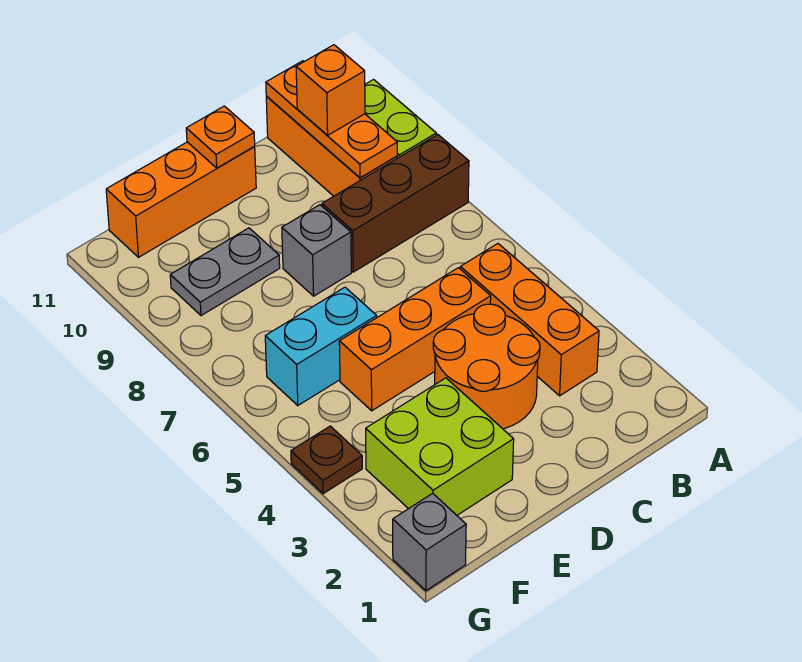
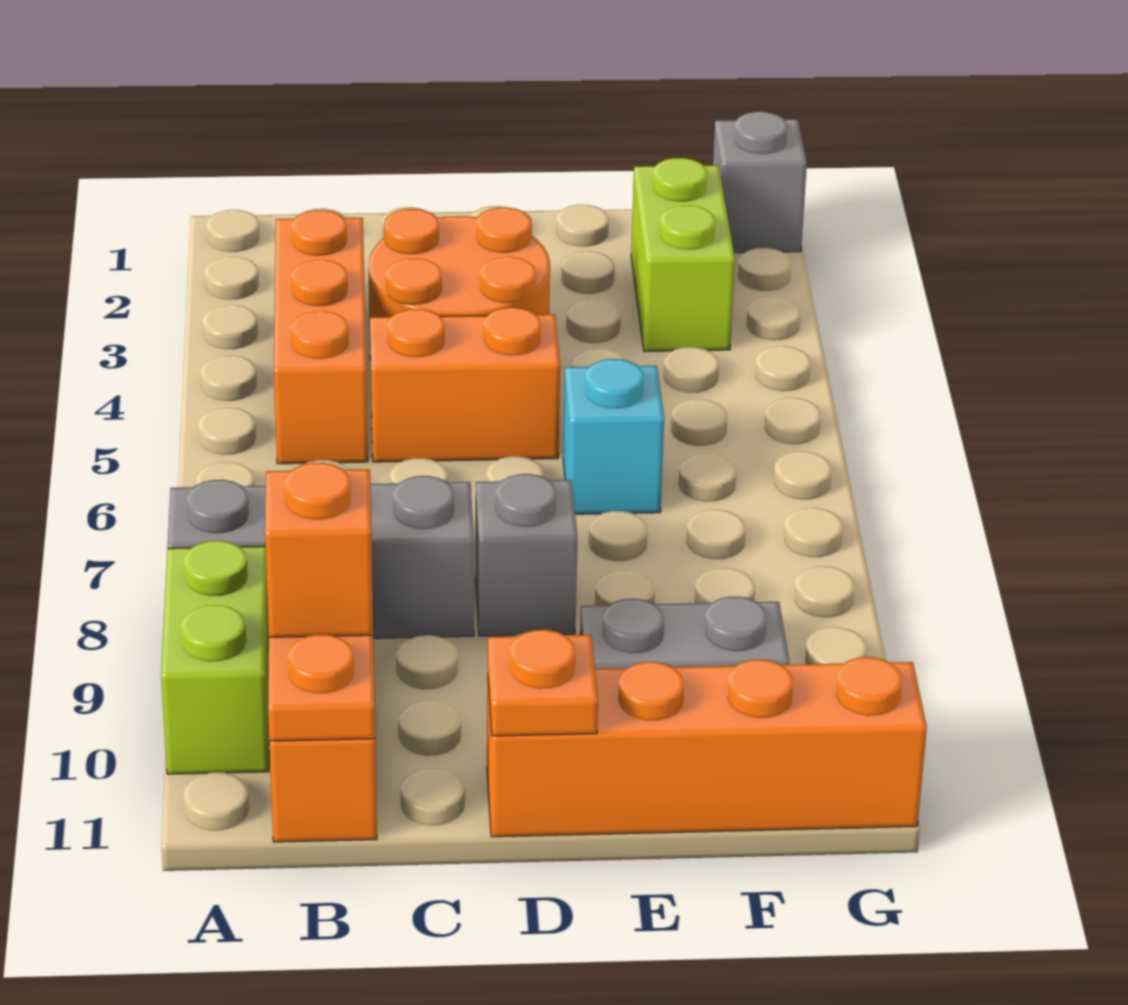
brown 1x3 brick [322,134,469,272] -> grey 1x3 brick [168,476,474,638]
orange 1x3 brick [339,268,491,411] -> orange 1x2 brick [370,307,560,462]
orange 1x3 brick [106,142,256,257] -> orange 1x4 brick [487,657,927,837]
lime 2x2 brick [366,378,514,515] -> lime 1x2 brick [631,158,735,351]
cyan 1x2 brick [265,287,377,405] -> cyan 1x1 brick [563,359,664,514]
brown 1x1 plate [291,426,362,494] -> none

